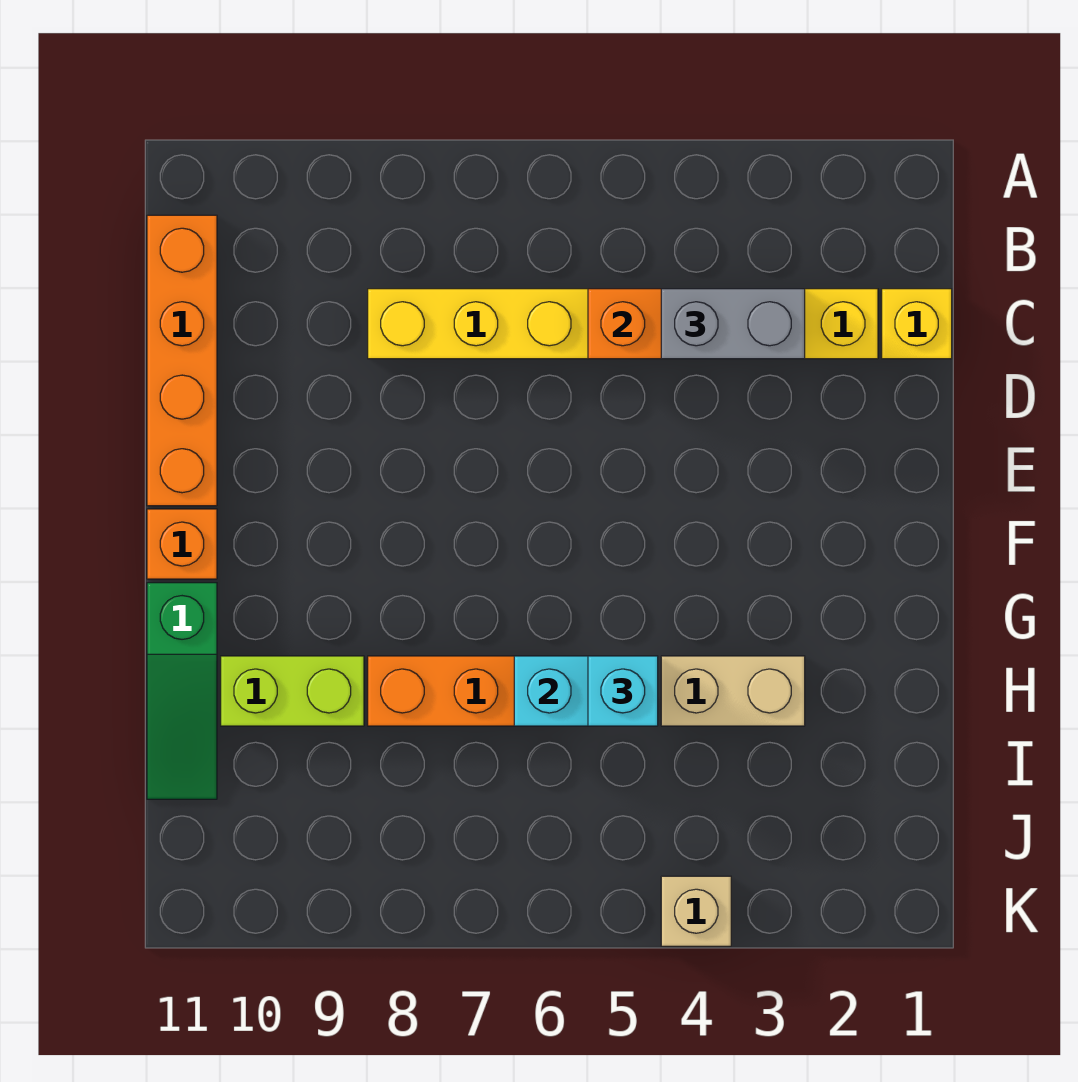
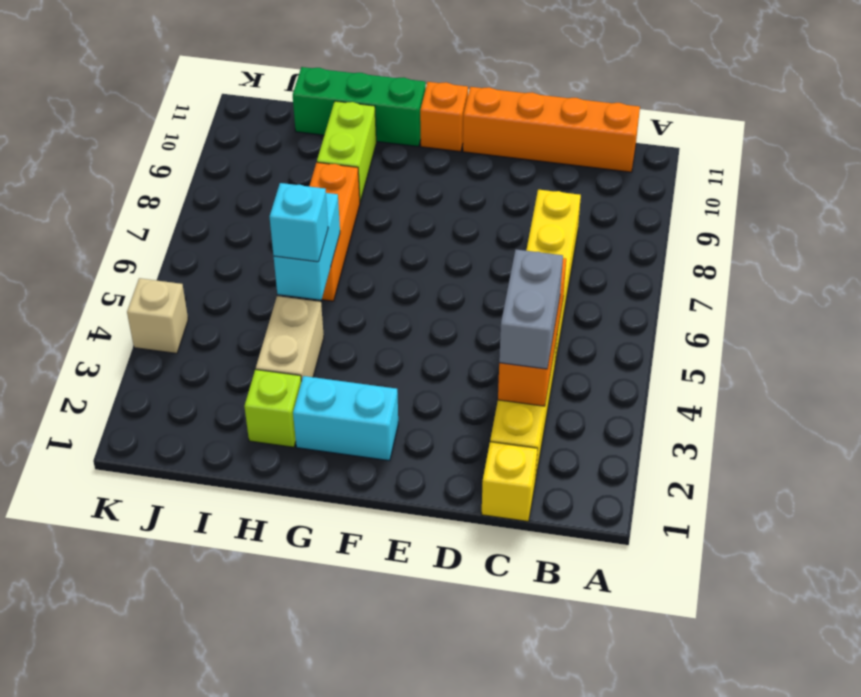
none -> cyan 1x2 brick [293,376,398,461]
green 1x3 slope [147,583,217,799] -> green 1x3 brick [293,67,426,146]
none -> lime 1x1 brick [244,370,301,447]

